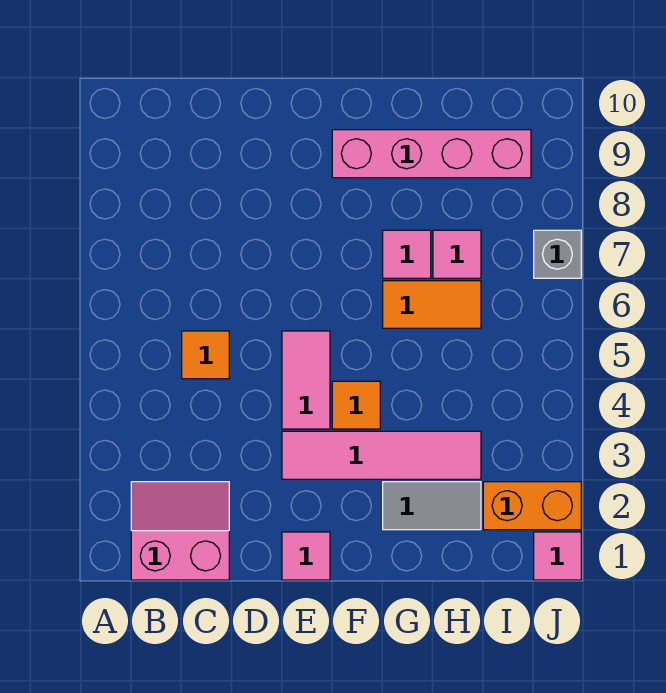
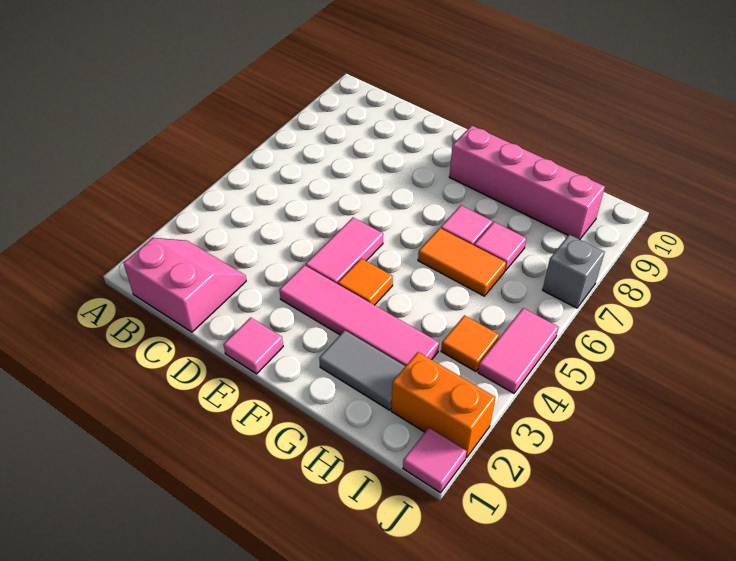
orange 1x1 tile [182,331,229,379] -> orange 1x1 tile moved to [441,315,499,371]
none -> pink 1x2 tile [478,308,559,393]

